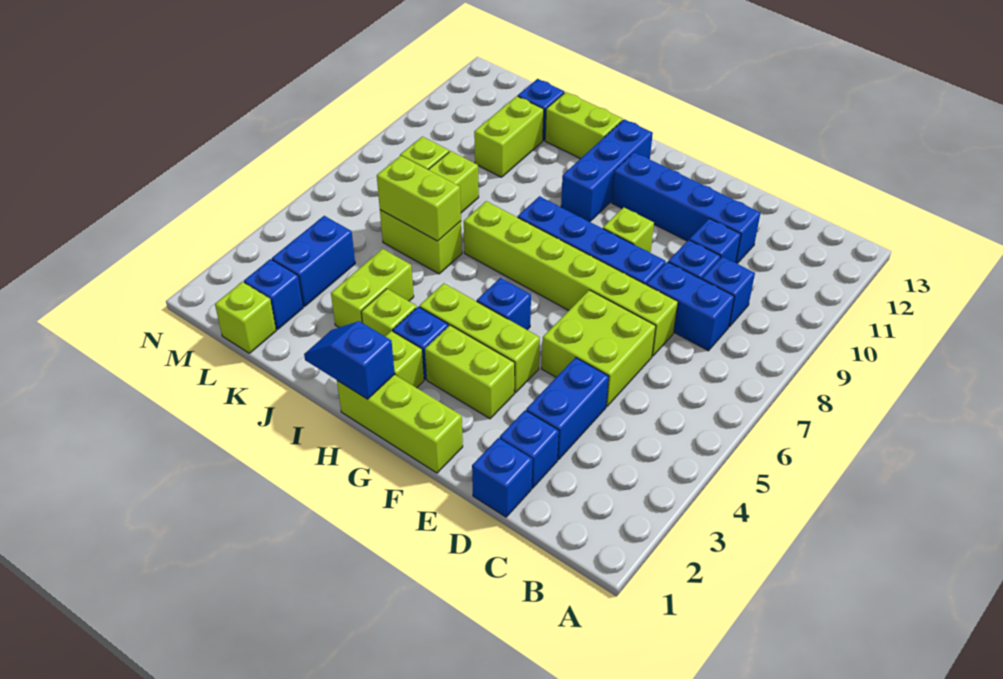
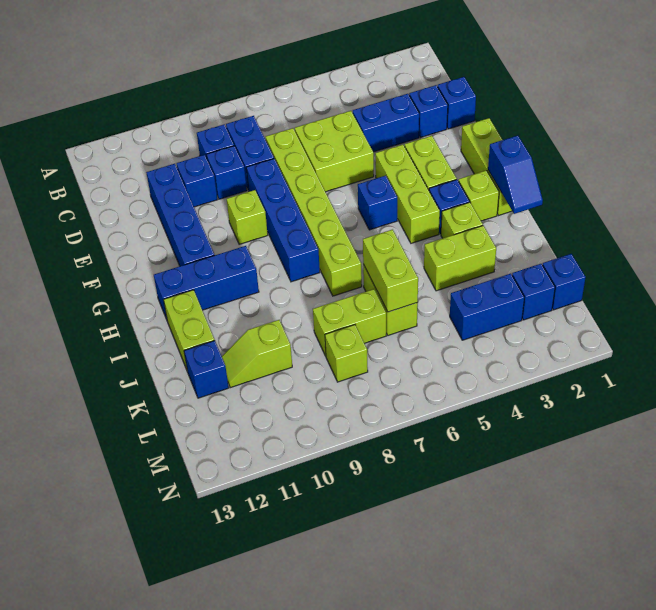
lime 1x2 brick [474,96,544,177] -> lime 1x2 slope [222,320,292,388]
lime 1x1 brick [215,282,276,353] -> blue 1x1 brick [543,254,586,310]

